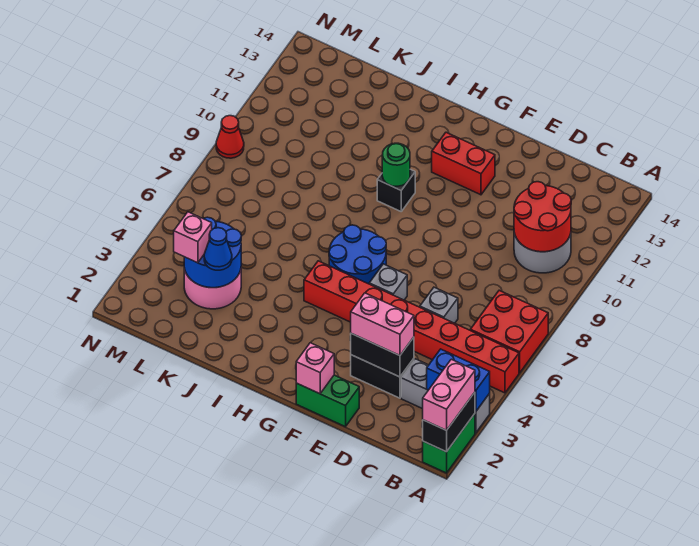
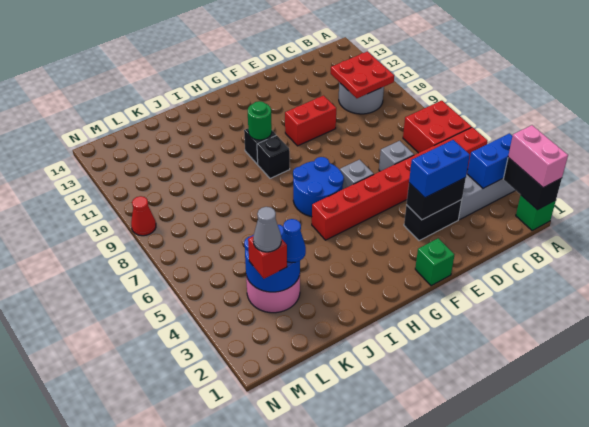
green 1x2 brick [423,414,475,473] -> green 1x1 brick [516,195,556,230]
red 2x2 round brick [514,182,571,252] -> red 2x2 plate [331,51,394,98]
pink 1x2 brick [351,293,414,356] -> blue 1x2 brick [409,140,470,198]
green 1x2 brick [296,375,359,427] -> green 1x1 brick [415,238,454,286]
pink 1x1 brick [296,343,334,394] -> none
red 1x2 brick [432,132,495,195] -> red 1x2 brick moved to [285,96,336,146]
none -> black 1x1 brick [257,135,290,178]
pink 1x1 brick [174,212,212,263] -> red 1x1 brick [248,236,287,279]
none -> grey 1x1 cone [253,207,281,252]

